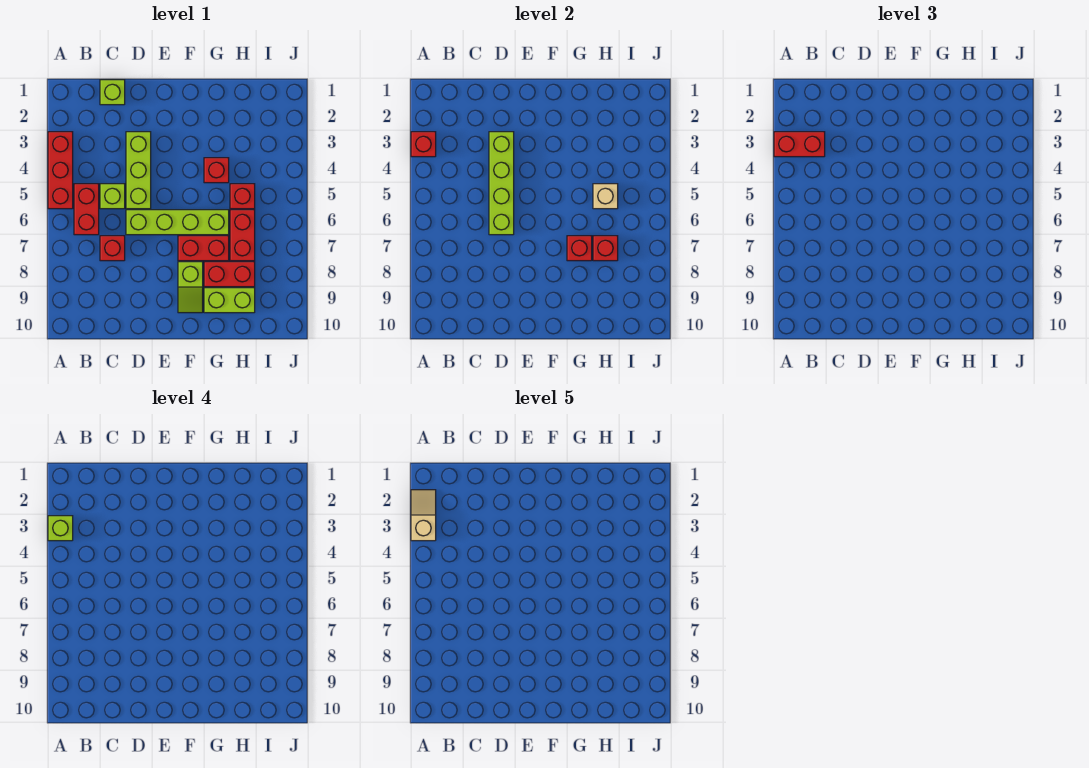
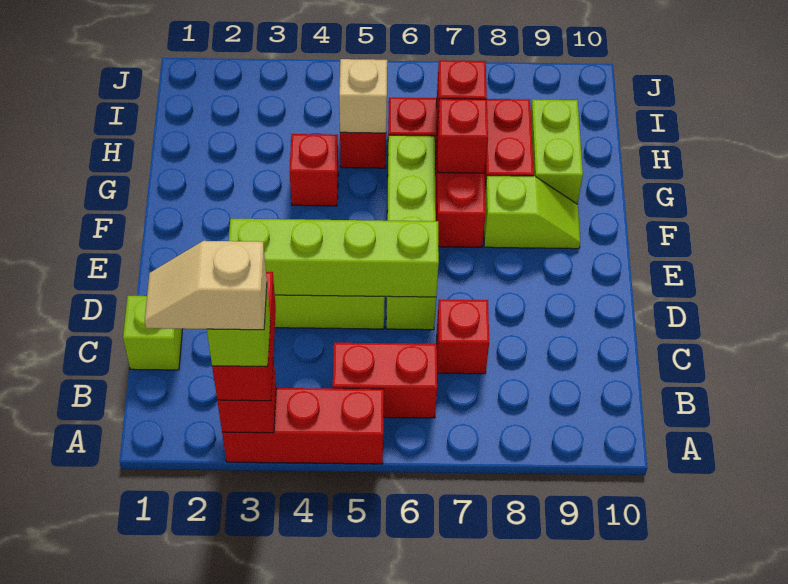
lime 1x1 brick [100,184,125,209] -> none

